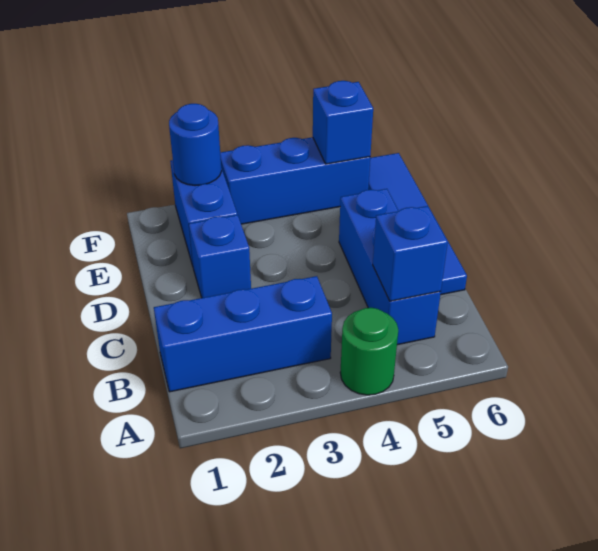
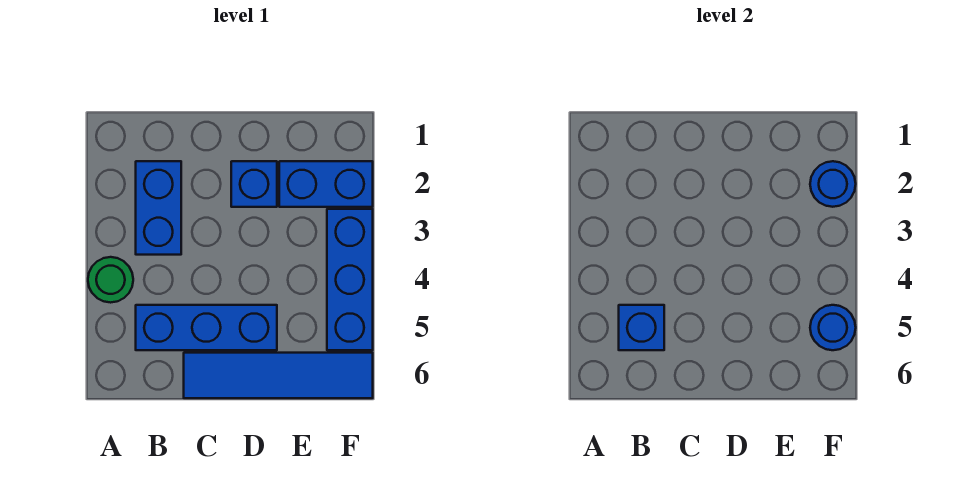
blue 1x3 brick [154,276,332,392] -> blue 1x2 brick [136,161,181,255]
blue 1x1 brick [313,81,373,164] -> blue 1x1 round brick [810,305,856,350]

